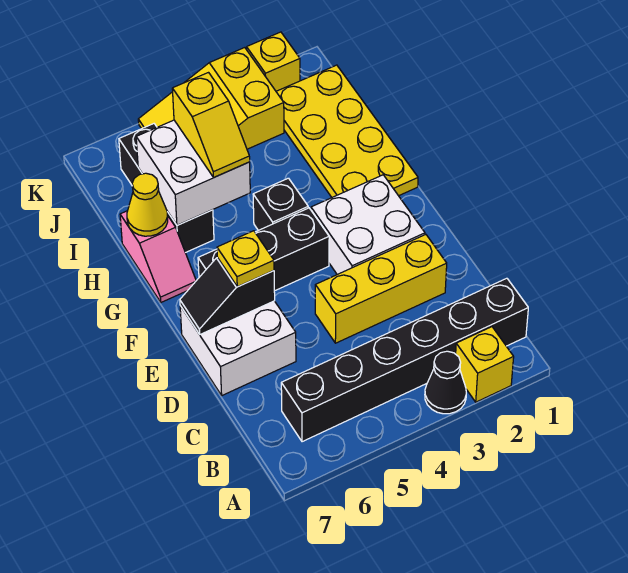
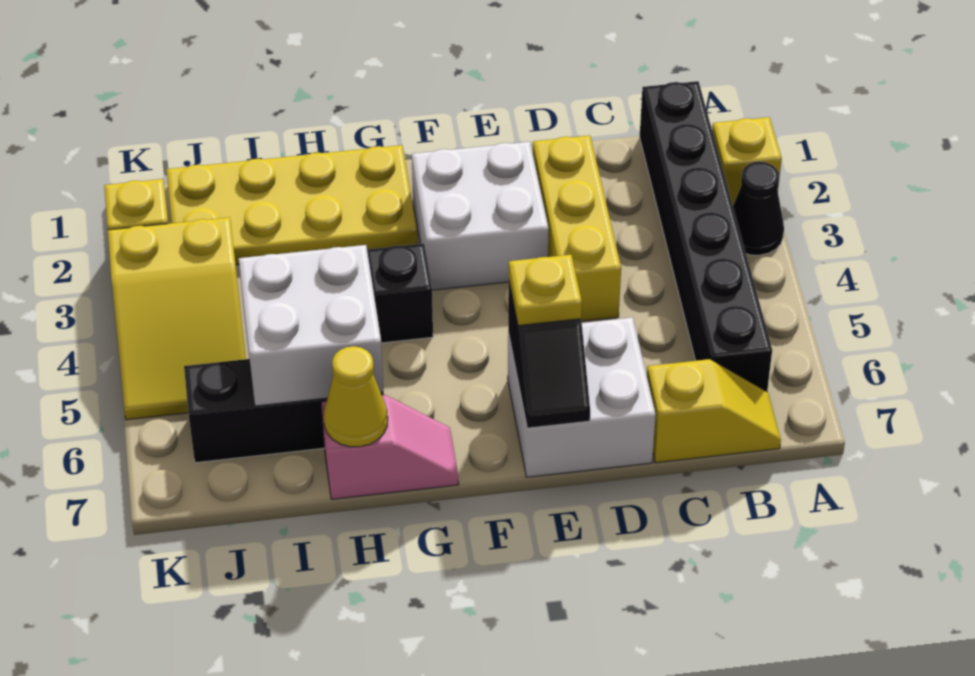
black 1x3 brick [198,208,329,291] -> none
yellow 1x2 slope [172,73,250,177] -> yellow 1x2 slope moved to [647,359,781,463]

